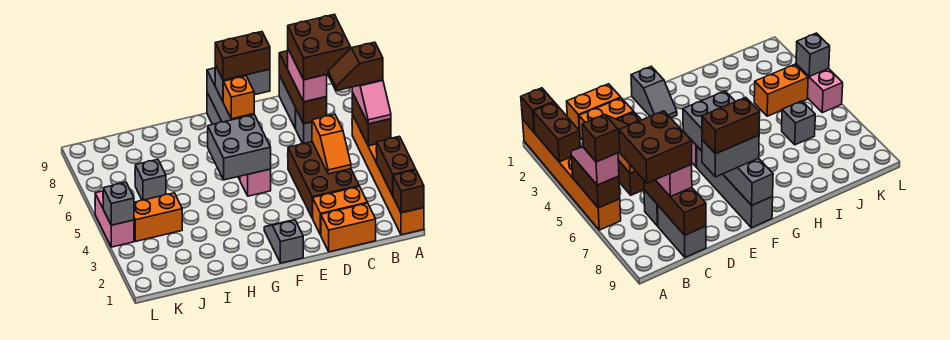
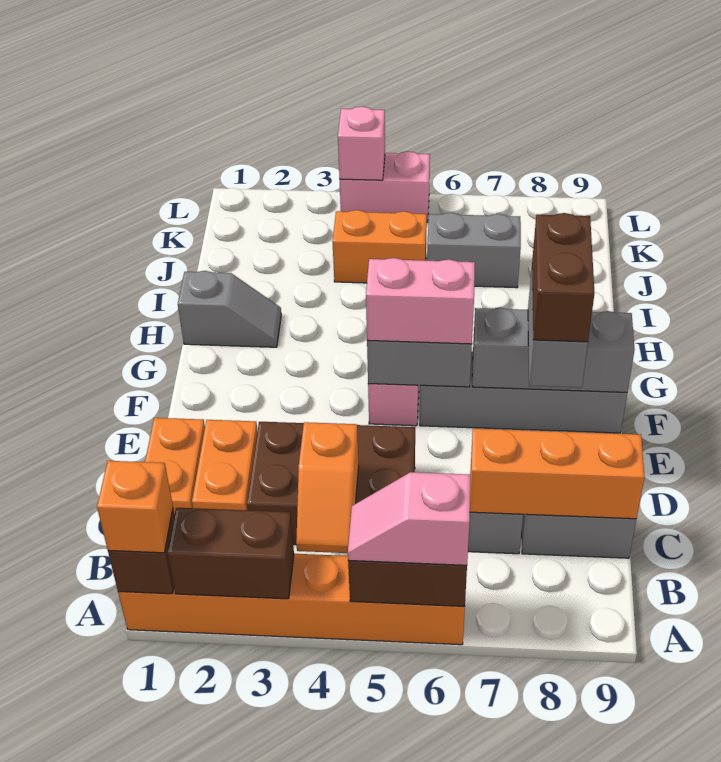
brown 1x2 slope [328,42,383,91] -> none
brown 2x2 brick [288,14,351,80] -> none
orange 1x2 slope [312,114,351,174] -> orange 1x2 slope turned to [296,422,359,553]
brown 1x3 brick [279,51,327,124] -> orange 1x3 brick [470,428,645,519]
pink 1x2 brick [287,49,327,102] -> pink 1x2 brick moved to [366,258,475,344]
grey 1x2 slope [264,220,303,263] -> grey 1x2 slope moved to [178,271,281,347]
orange 1x1 brick [223,76,254,119] -> orange 1x1 brick moved to [97,461,173,553]
orange 1x2 brick [134,193,182,241] -> orange 1x2 brick turned to [332,210,427,283]
grey 1x1 brick [135,159,166,200] -> grey 1x2 brick [427,213,521,288]
grey 1x1 brick [103,182,134,225] -> pink 1x1 brick [338,106,385,180]

